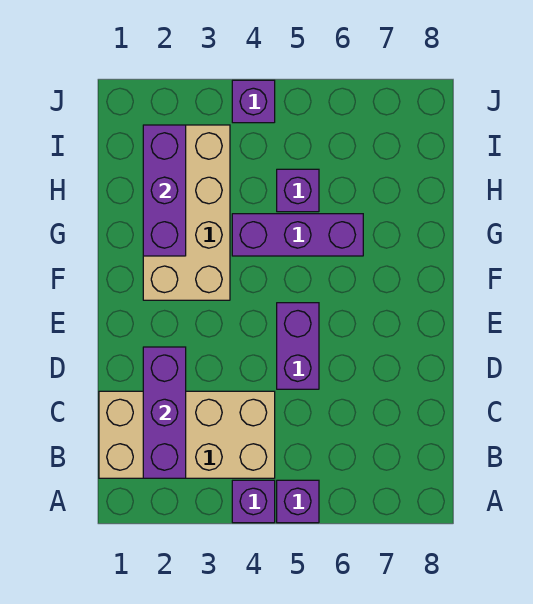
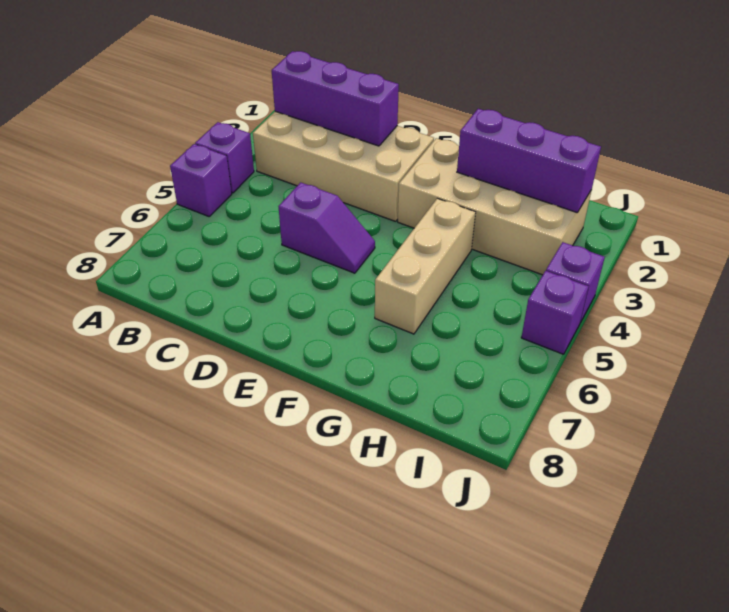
tan 2x4 brick [99,391,275,478] -> tan 2x4 brick turned to [253,111,434,221]
purple 1x2 brick [277,303,319,389] -> purple 1x2 slope [279,182,375,273]
purple 1x3 brick [232,214,363,256] -> tan 1x3 brick [375,199,476,334]
purple 1x1 brick [277,169,319,212] -> purple 1x1 brick moved to [521,271,589,354]

